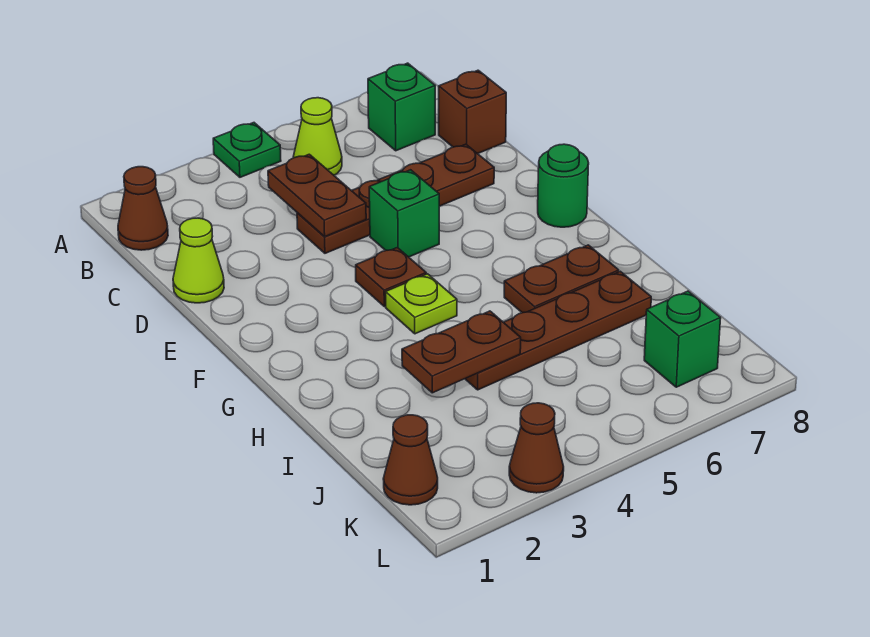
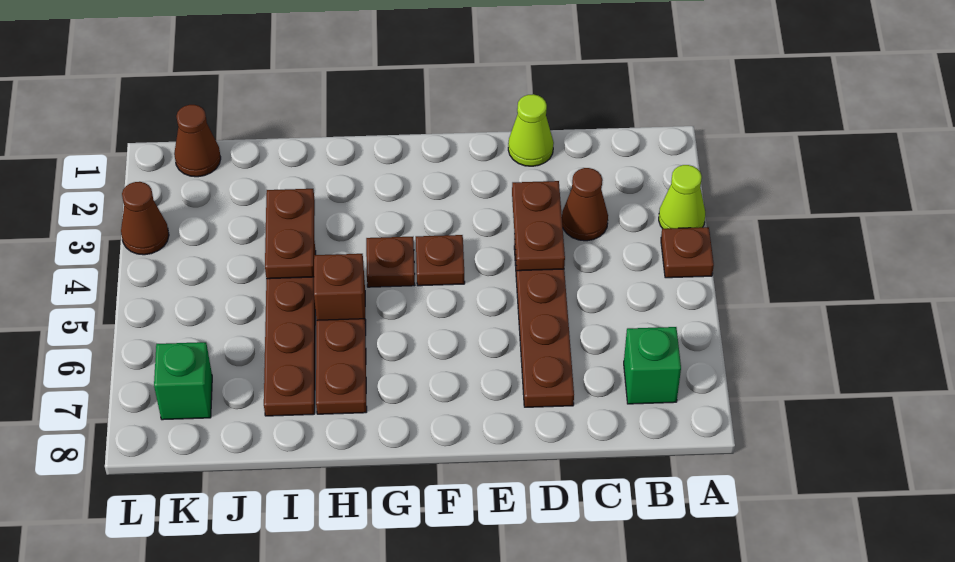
green 1x1 plate [213,123,281,177] -> brown 1x1 plate [661,227,714,278]
brown 1x1 cone [118,167,168,250] -> brown 1x1 cone moved to [562,168,608,241]
lime 1x1 cone [293,98,342,175] -> lime 1x1 cone moved to [659,165,705,229]
brown 1x2 plate [268,154,366,236] -> brown 1x2 plate turned to [512,181,565,271]
brown 1x1 brick [439,70,506,154] -> brown 1x1 brick moved to [314,254,366,328]
green 1x1 brick [369,170,439,257] -> none
green 1x1 round brick [538,144,589,227] -> none
lime 1x1 plate [386,274,457,334] -> brown 1x1 plate [366,237,415,287]

